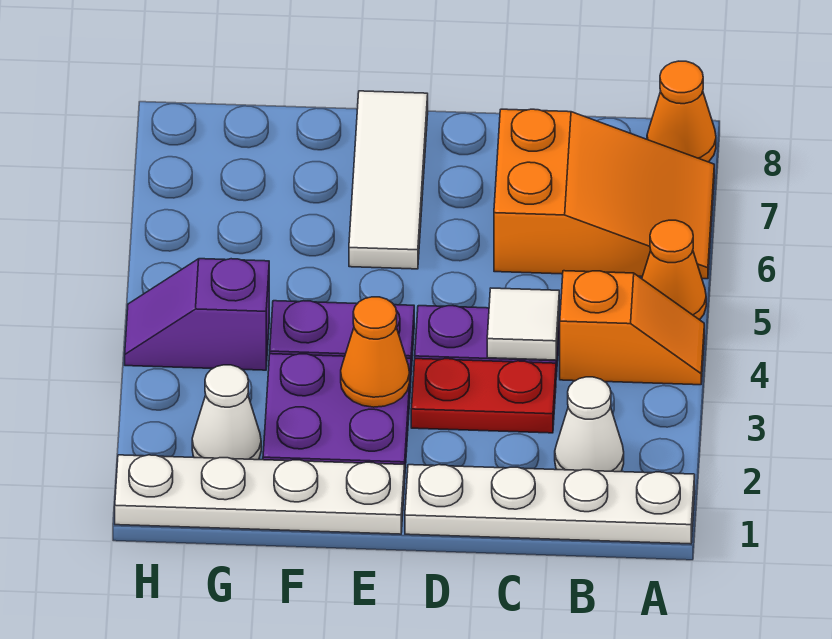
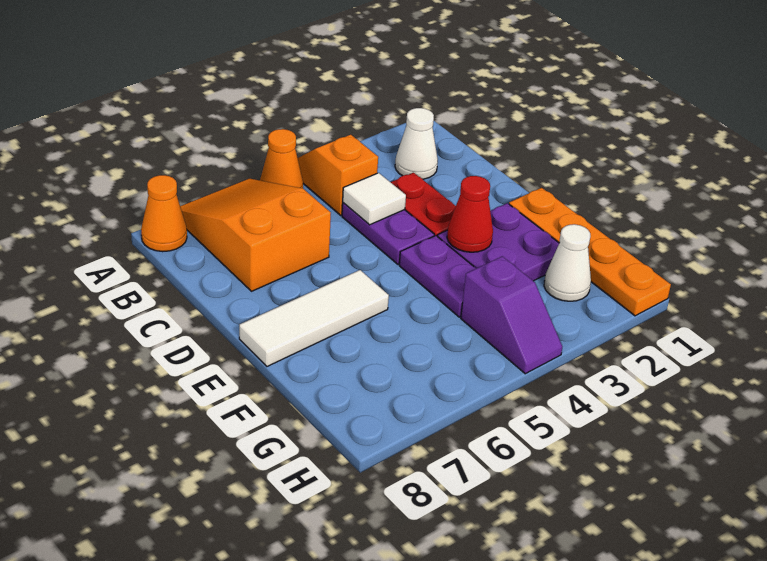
white 1x4 plate [405,465,695,544] -> none
white 1x4 plate [115,455,405,534] -> orange 1x4 plate [509,188,671,316]
orange 1x1 cone [341,297,410,407] -> red 1x1 cone [447,176,493,252]

